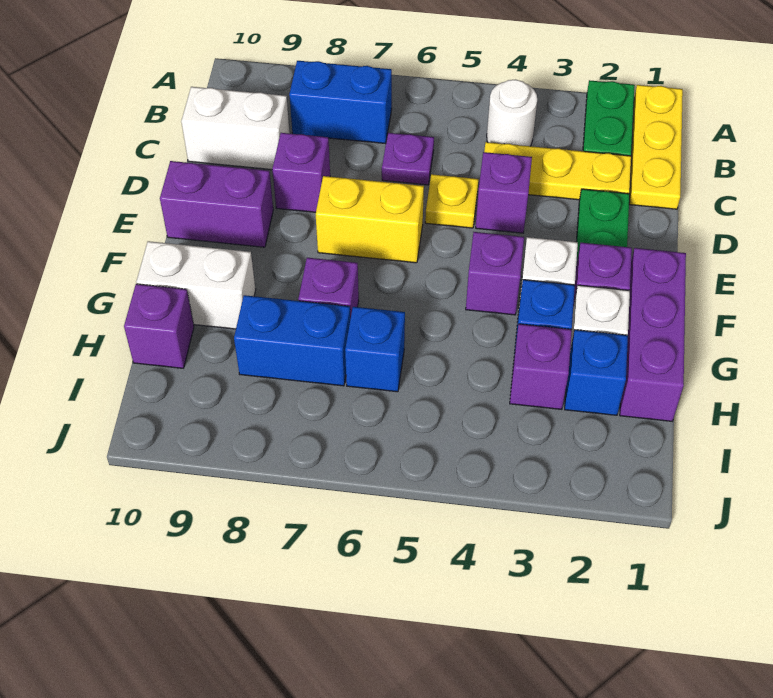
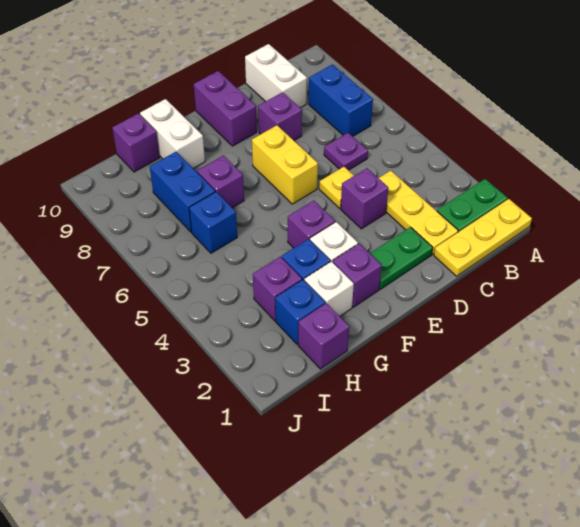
white 1x1 round brick [487,80,537,146] -> none
purple 1x3 brick [620,248,686,421] -> purple 1x1 brick [298,303,349,369]

